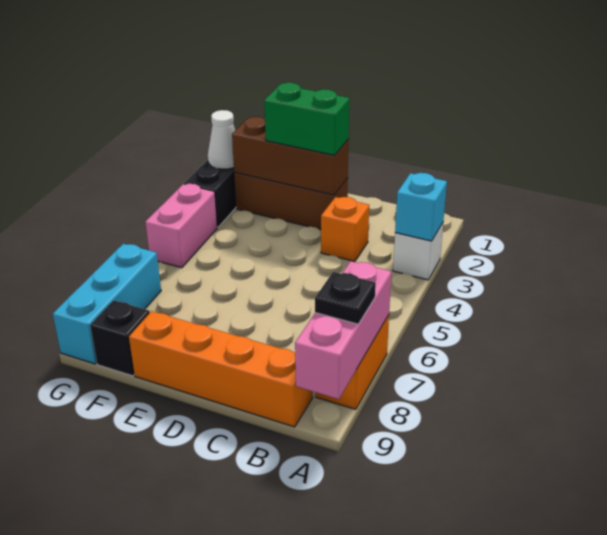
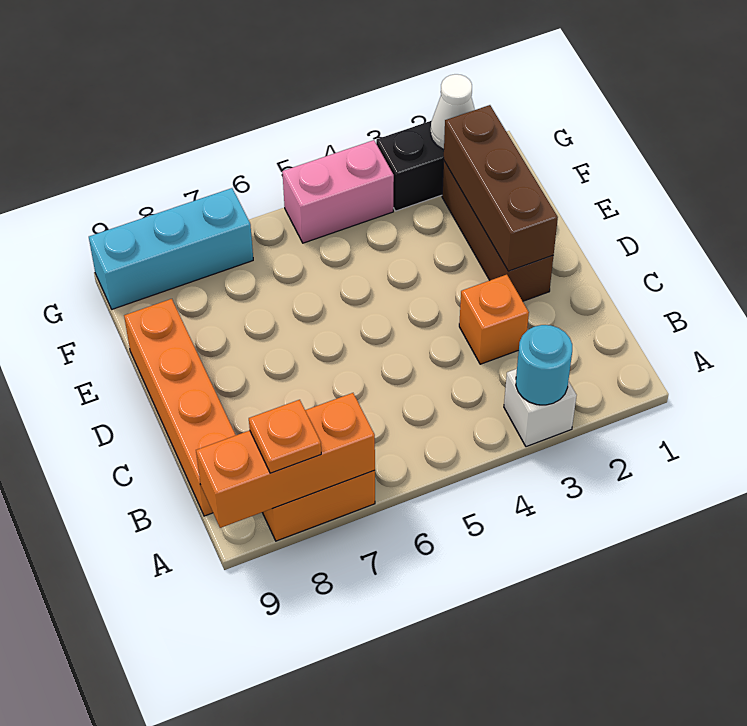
cyan 1x1 brick [395,173,447,241] -> cyan 1x1 round brick [516,325,572,405]
pink 1x3 brick [295,261,391,399] -> orange 1x3 brick [196,393,375,528]
black 1x1 plate [315,272,376,324] -> orange 1x1 plate [249,400,321,473]
green 1x2 brick [264,83,349,155] -> none
black 1x1 brick [90,300,150,376] -> none

